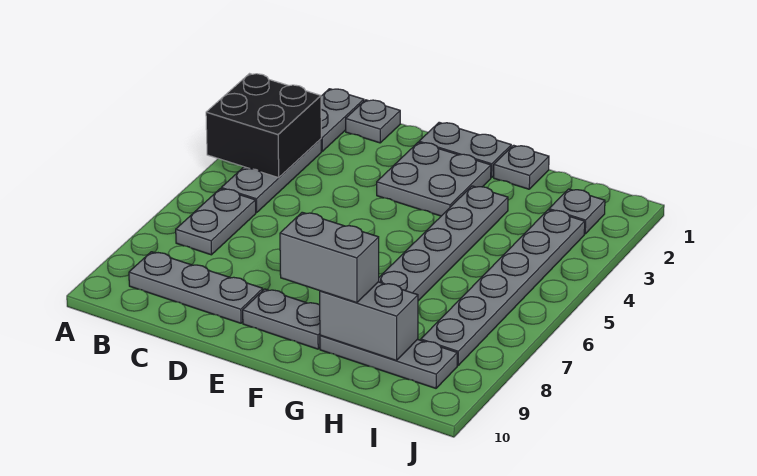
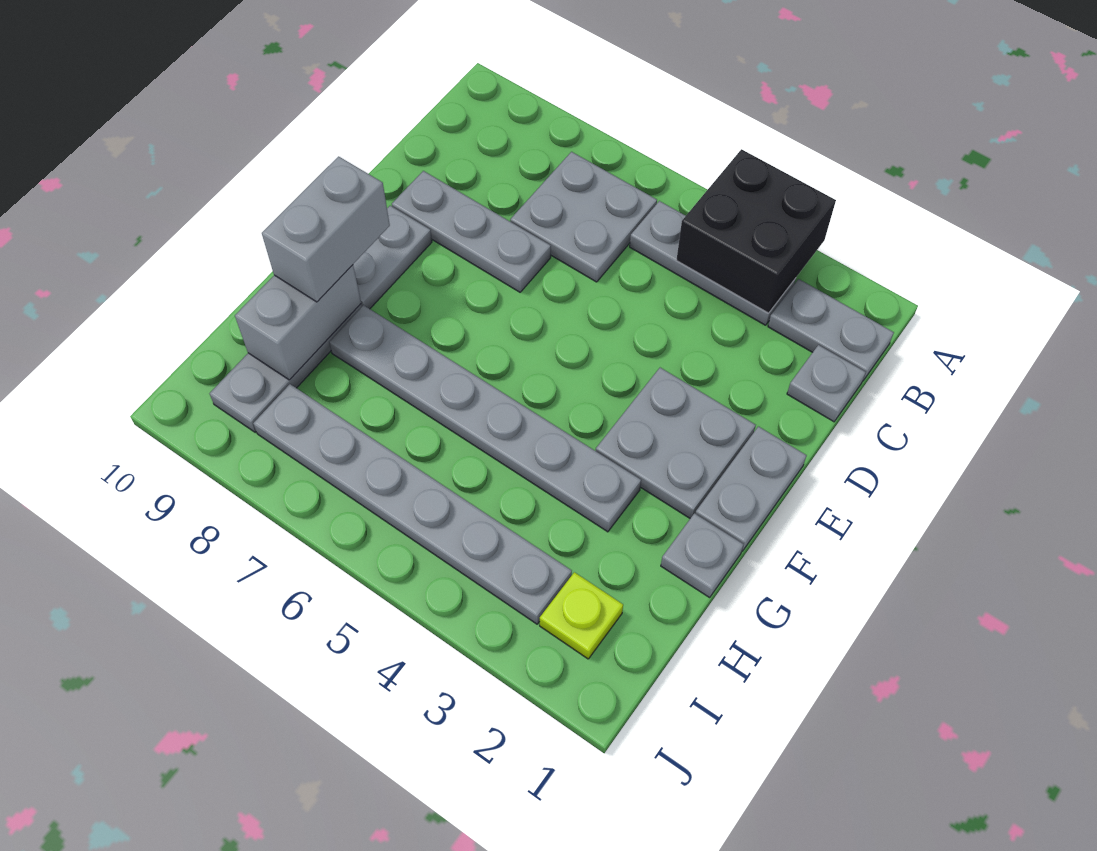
grey 1x2 plate [176,189,256,255] -> grey 2x2 plate [510,152,657,282]
grey 1x3 plate [129,252,263,323] -> grey 1x3 plate turned to [392,171,551,292]
grey 1x1 plate [549,189,605,234] -> lime 1x1 plate [540,572,623,659]

